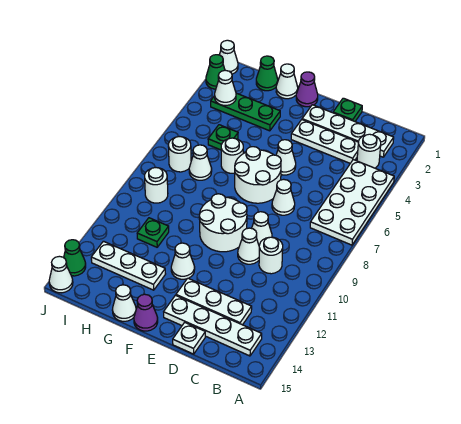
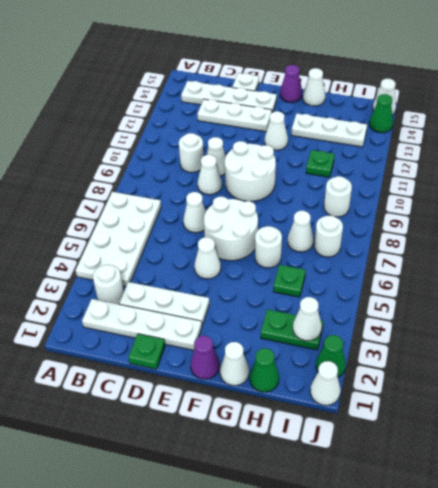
green 1x3 plate [211,93,280,131] -> green 1x2 plate [261,309,323,350]

